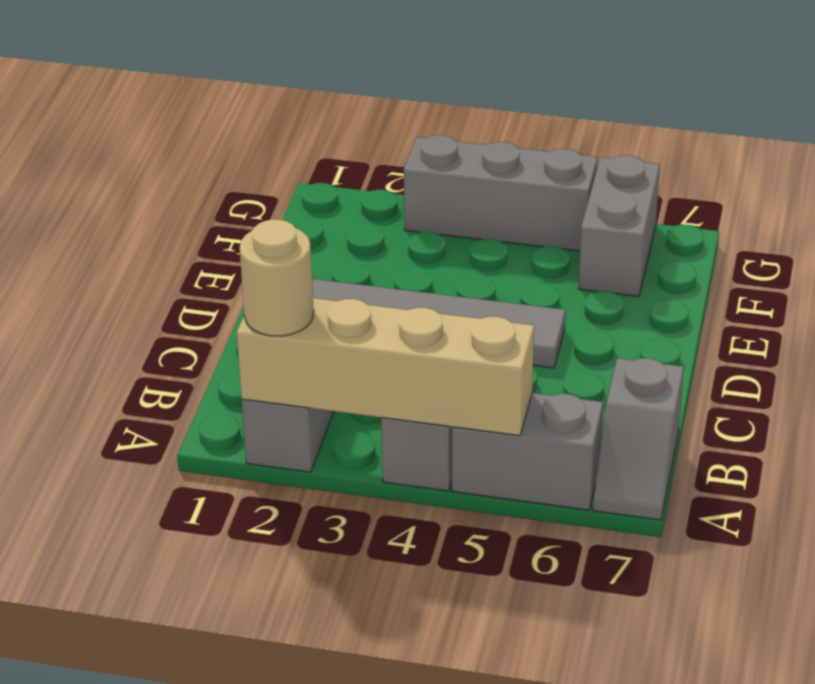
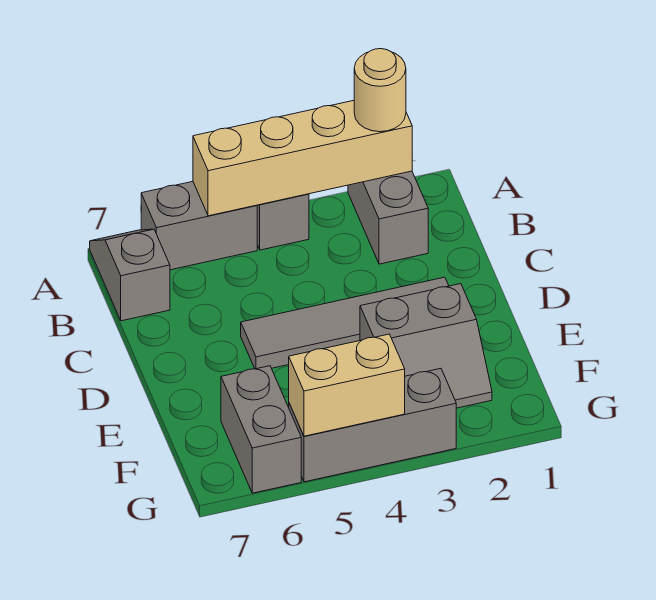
none -> grey 2x2 slope [360,284,492,408]
none -> tan 1x2 brick [289,334,405,436]

